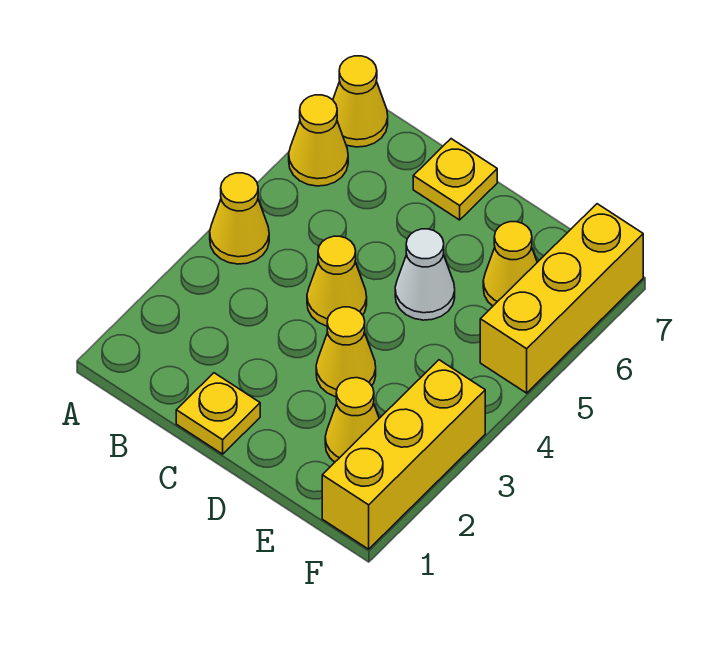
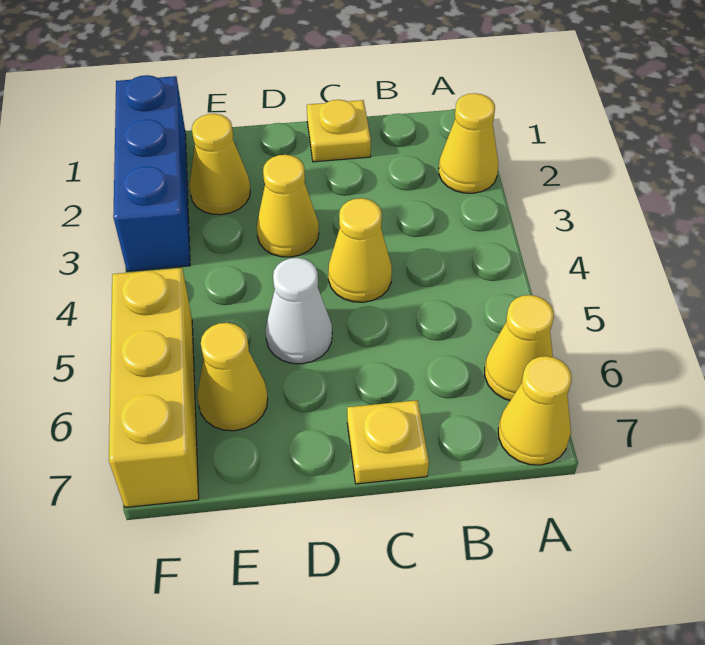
yellow 1x1 cone [210,173,269,264] -> yellow 1x1 cone moved to [439,93,498,193]
yellow 1x3 brick [322,360,485,549] -> blue 1x3 brick [113,75,190,271]

